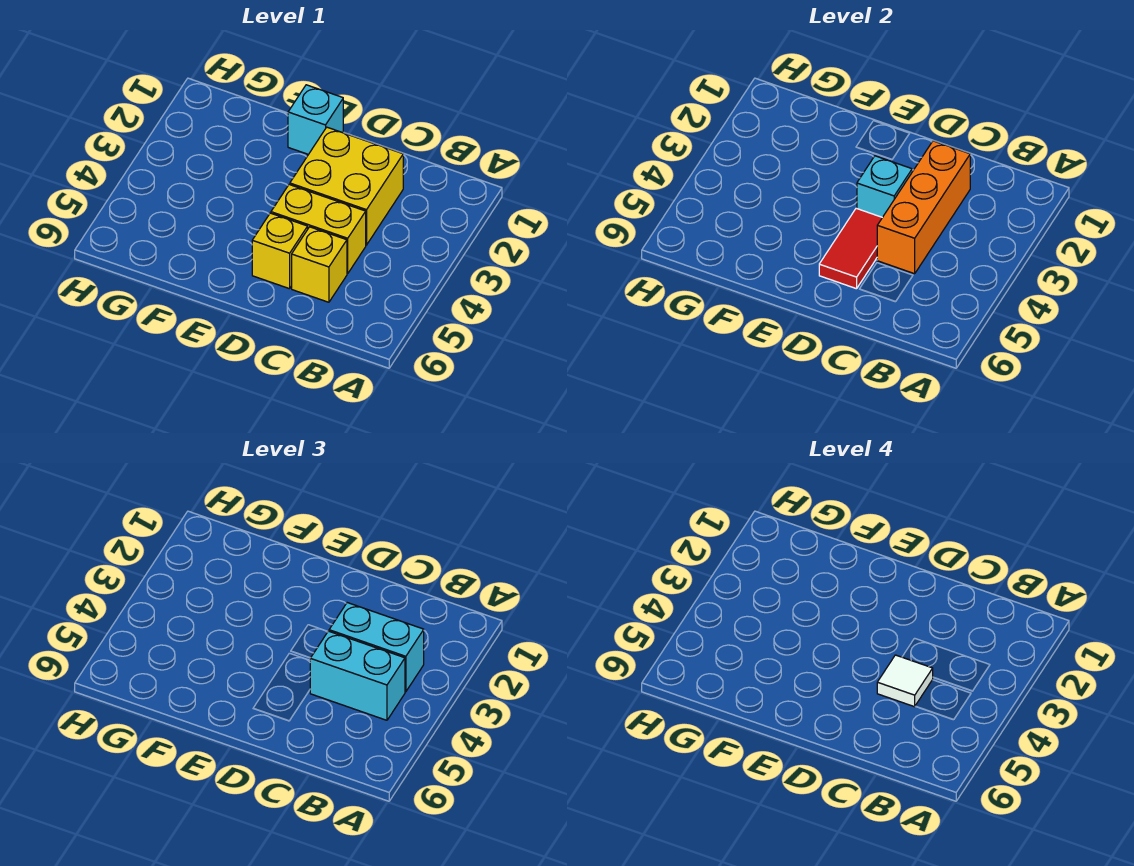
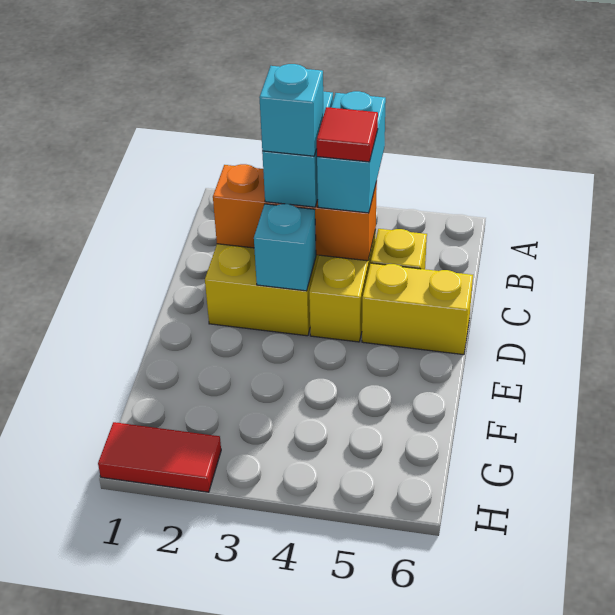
white 1x1 tile [877,655,933,707] -> red 1x1 tile [317,107,378,162]
red 1x2 tile [819,208,882,289] -> red 1x2 tile moved to [98,422,221,492]
yellow 1x1 brick [252,213,308,289] -> yellow 1x2 brick [362,263,473,355]
cyan 1x1 brick [288,85,343,154] -> cyan 1x1 brick moved to [259,64,324,156]

